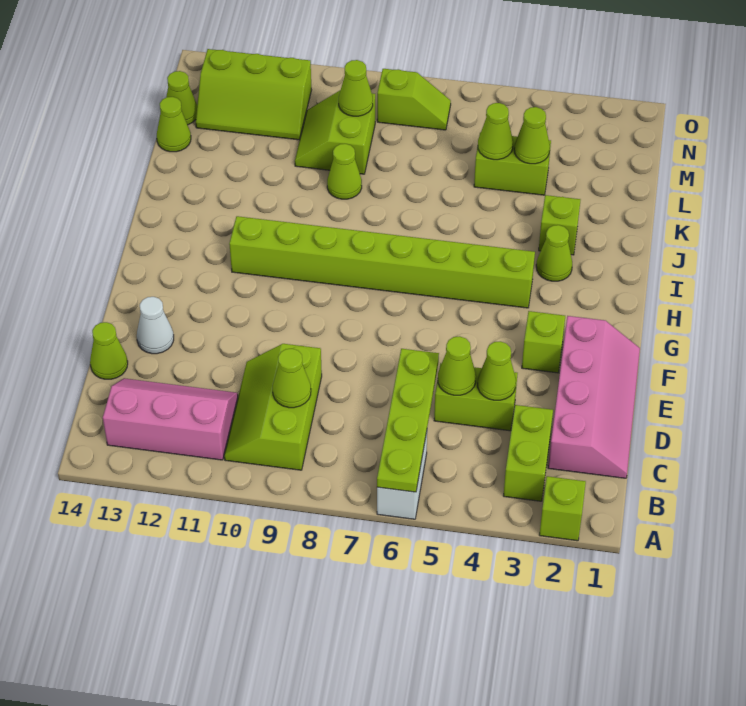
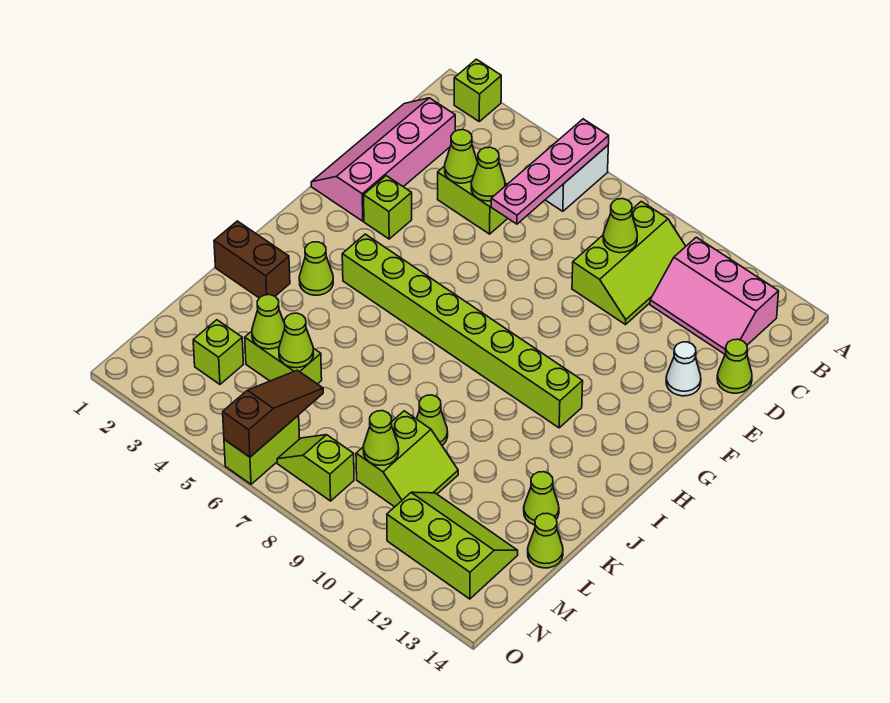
lime 1x4 plate [377,349,439,492] -> pink 1x4 plate [491,119,609,224]
lime 1x2 brick [503,405,553,501] -> lime 1x2 brick moved to [224,415,299,484]
none -> brown 1x2 brick [214,221,290,298]
lime 1x1 brick [539,195,580,255] -> lime 1x1 brick moved to [193,320,243,384]
none -> brown 1x3 slope [223,370,323,457]
lime 1x1 cone [166,71,197,125] -> lime 1x1 cone moved to [524,472,559,525]

